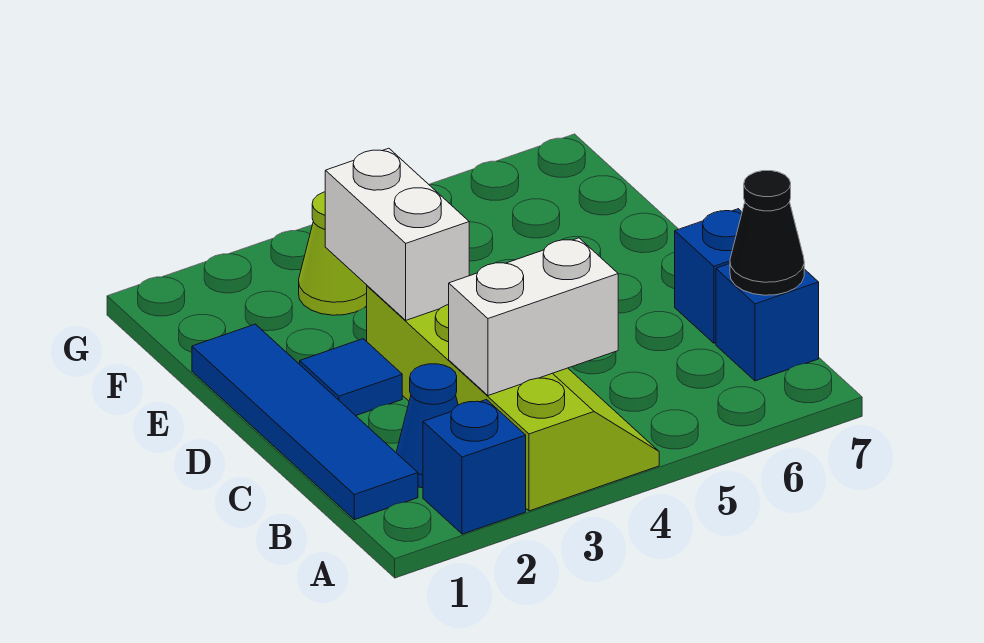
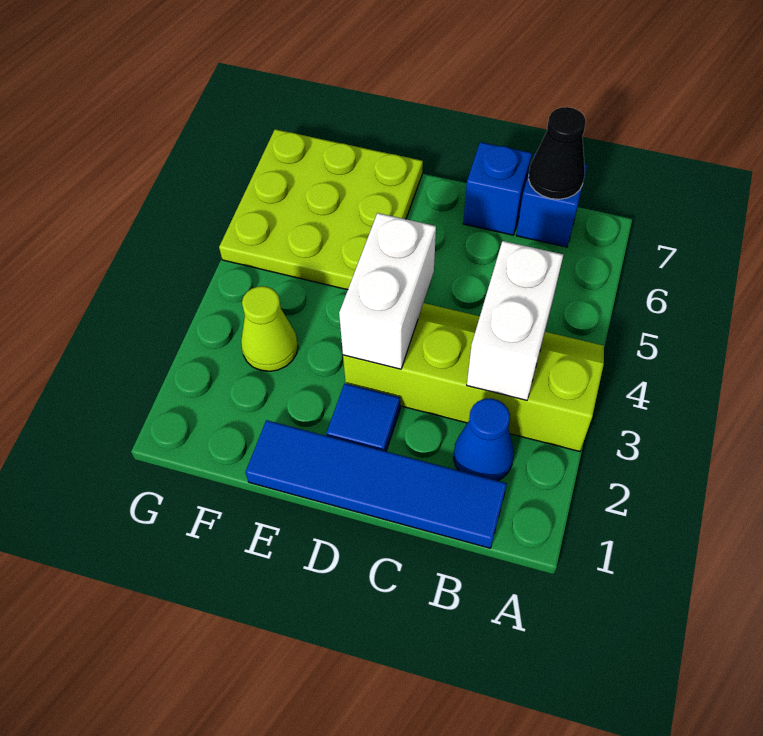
blue 1x1 brick [423,400,526,534] -> none
white 1x2 brick [325,148,469,320] -> white 1x2 brick turned to [339,213,436,369]
none -> lime 3x3 plate [219,129,423,290]

